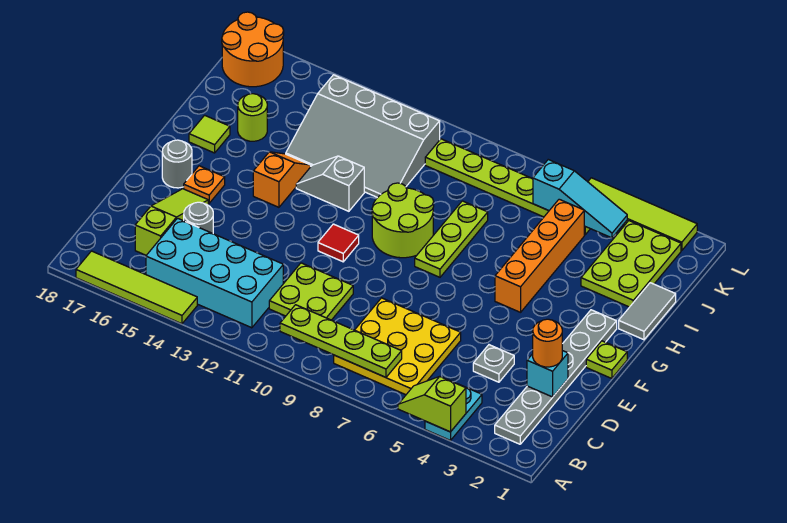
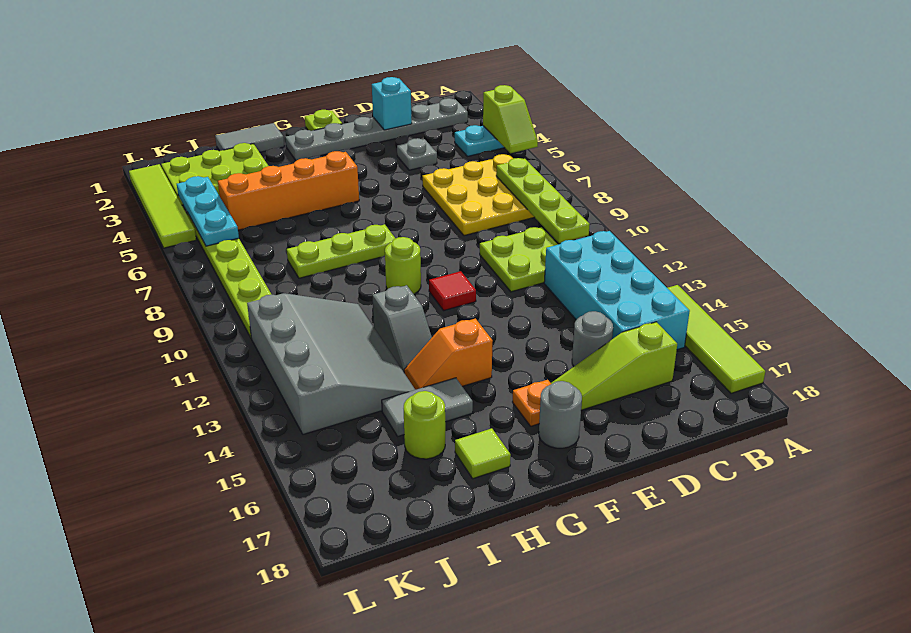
orange 1x1 round brick [533,319,562,367] -> none
lime 2x2 round brick [372,183,434,258] -> lime 1x1 round brick [385,237,421,294]
none -> grey 1x2 tile [382,378,473,436]
cyan 1x3 slope [533,160,627,238] -> cyan 1x3 plate [177,176,239,246]
orange 2x2 round brick [222,12,284,87] -> none

